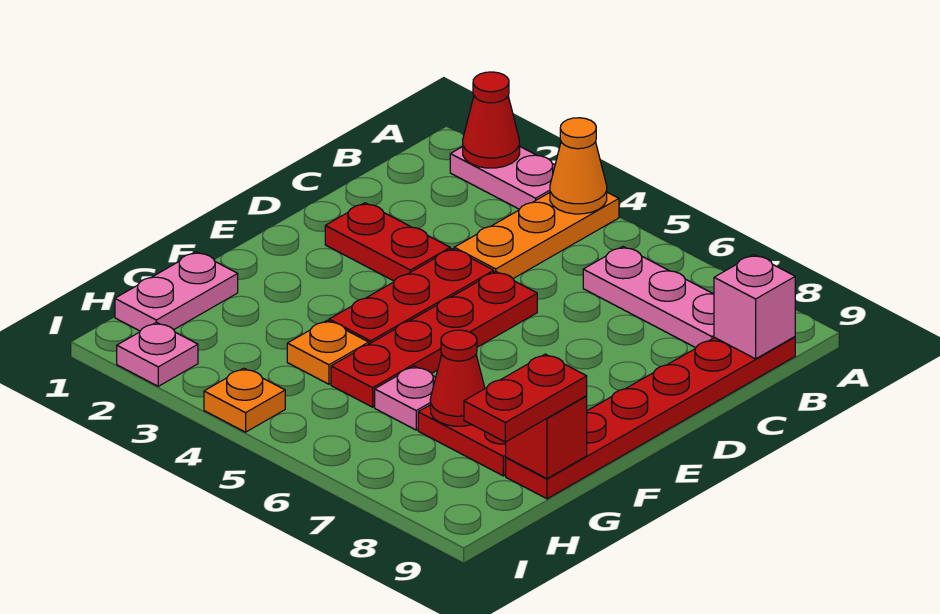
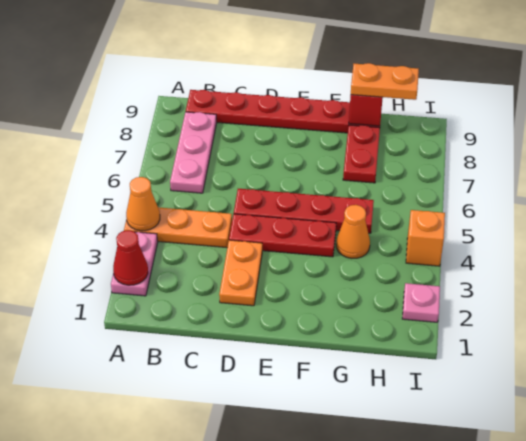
pink 1x1 brick [714,255,795,359] -> none
red 1x2 plate [325,203,450,281] -> orange 1x2 plate [219,240,262,306]
pink 1x2 plate [115,252,238,331] -> none
orange 1x1 plate [287,320,369,384] -> orange 1x1 cone [336,205,370,258]
pink 1x1 plate [375,366,436,430] -> none
red 1x1 cone [430,330,485,426] -> none
red 1x2 plate [464,354,587,442] -> orange 1x2 plate [351,63,419,100]
orange 1x1 plate [204,368,285,432] -> orange 1x1 brick [406,210,445,266]

